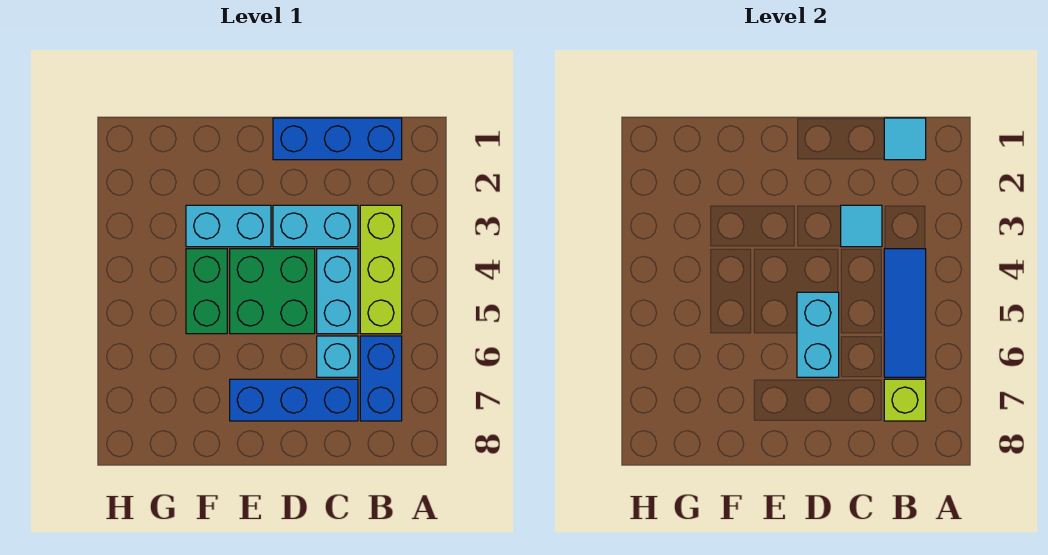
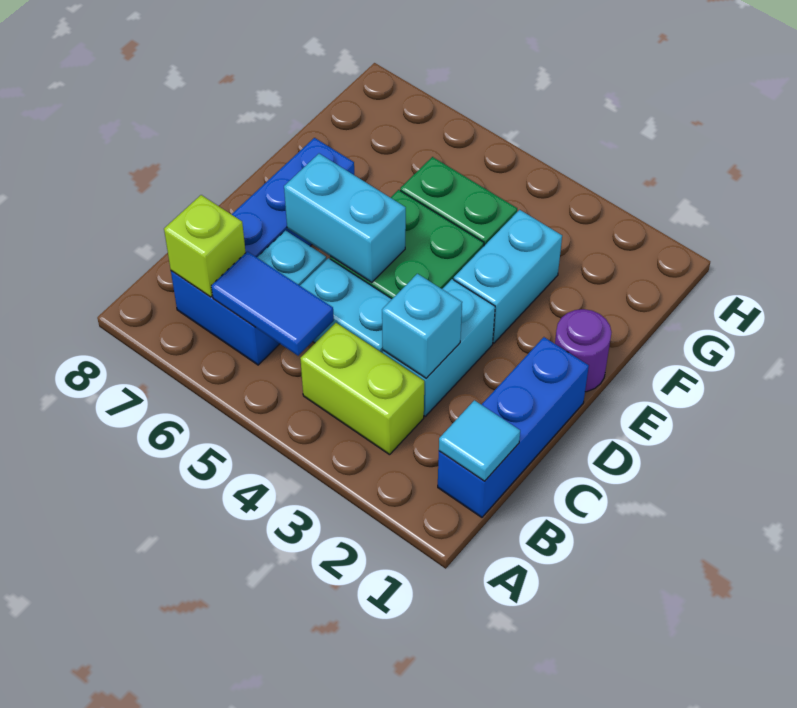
lime 1x3 brick [360,205,402,334] -> lime 1x2 brick [300,323,424,455]
blue 1x3 tile [884,249,926,377] -> blue 1x2 tile [211,252,334,356]
cyan 1x1 tile [841,205,882,247] -> cyan 1x1 brick [382,274,462,378]
none -> purple 1x1 round brick [555,309,611,392]

